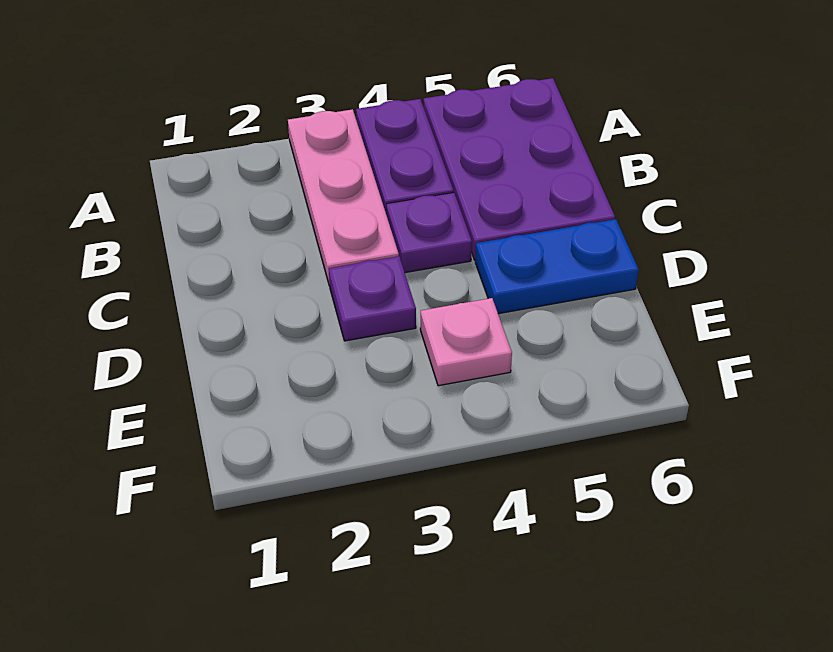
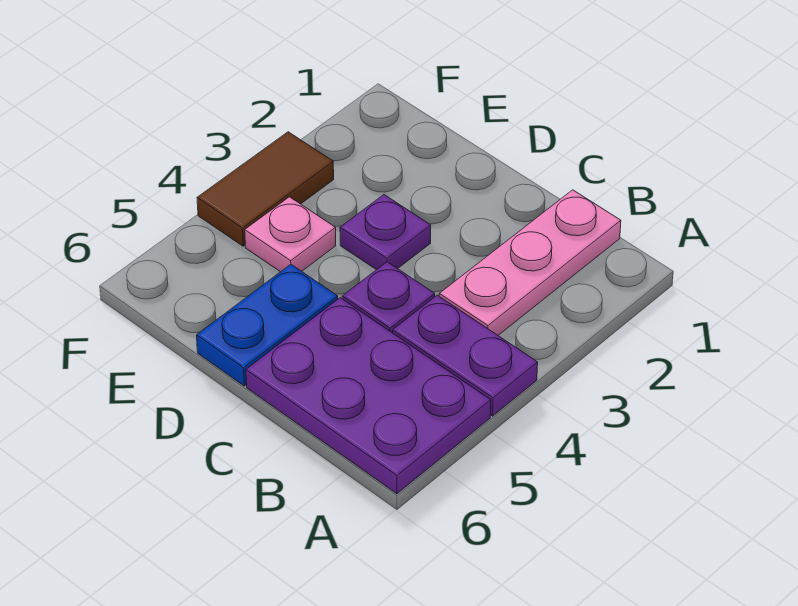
pink 1x3 plate [288,109,399,285] -> pink 1x3 plate turned to [439,190,621,335]
none -> brown 1x2 tile [197,132,334,246]

